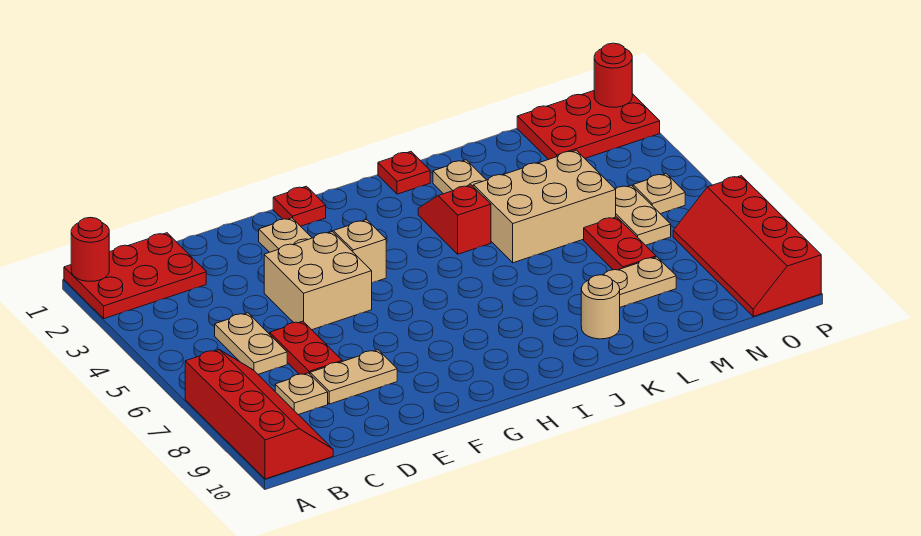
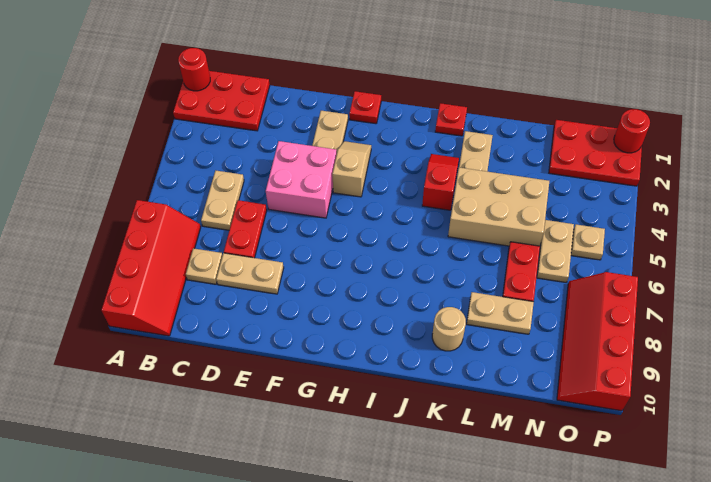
tan 2x2 brick [264,232,372,330] -> pink 2x2 brick [266,141,337,218]

